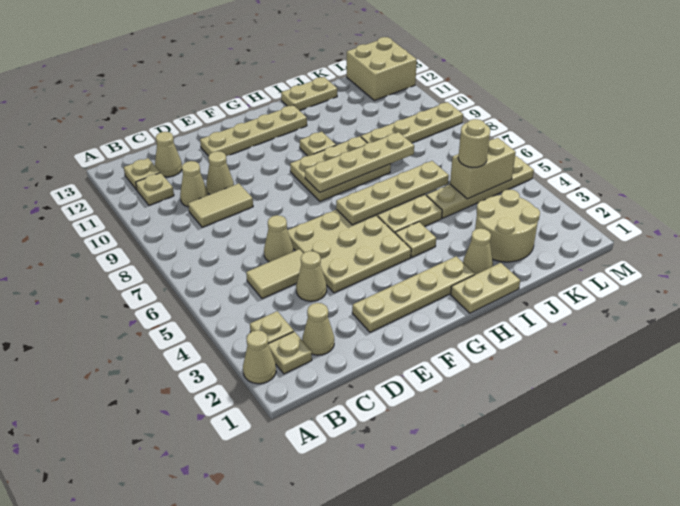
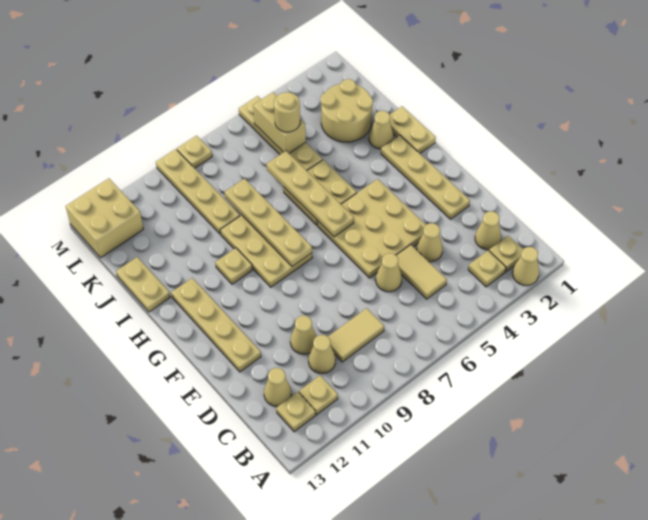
tan 1x2 tile [188,183,253,227] -> tan 1x2 tile turned to [328,308,384,362]
tan 1x1 plate [395,222,436,257] -> tan 1x1 plate moved to [177,136,212,168]

